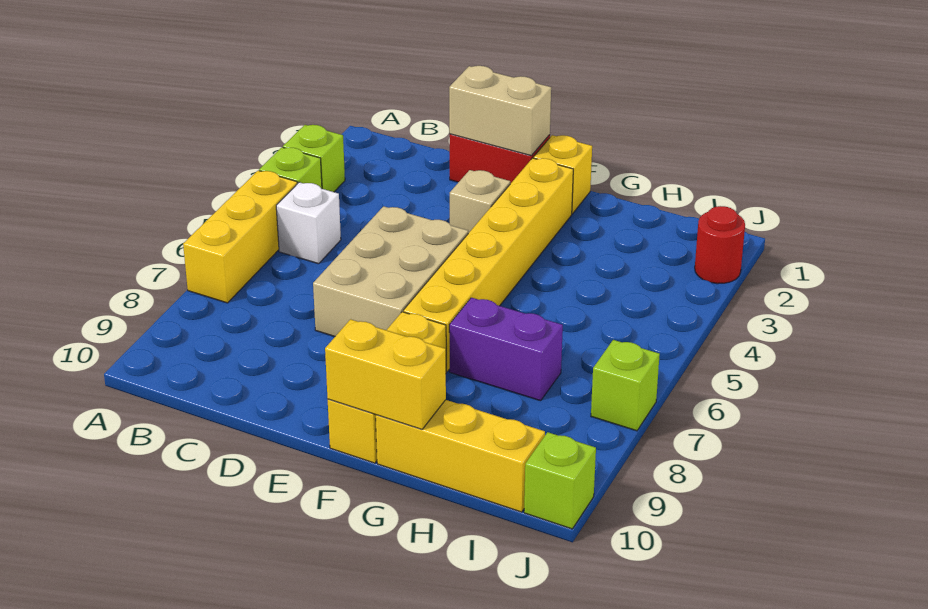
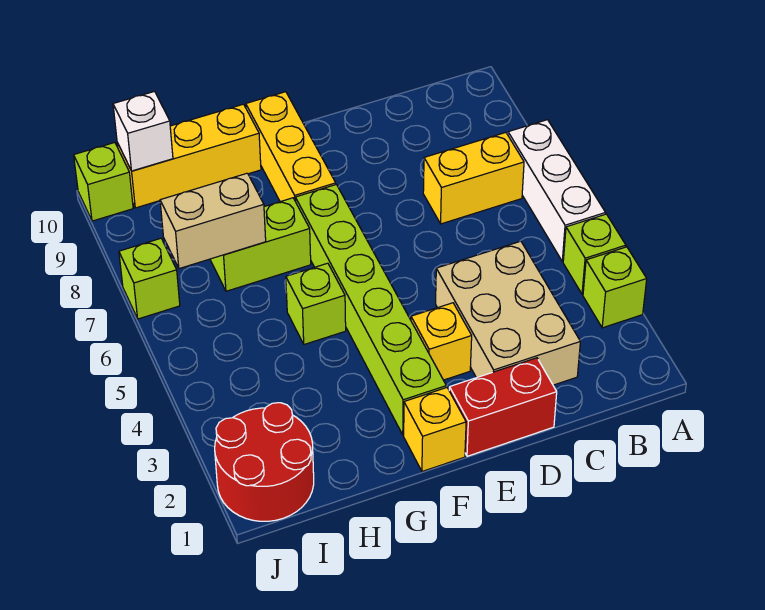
yellow 1x3 brick [183,171,297,303] -> white 1x3 brick [508,120,605,261]
white 1x1 brick [276,182,341,264] -> white 1x1 brick moved to [113,91,173,171]
tan 1x2 brick [449,66,551,156] -> tan 1x2 brick moved to [160,173,266,269]
tan 2x3 brick [313,206,468,337] -> tan 2x3 brick moved to [436,241,580,385]
tan 1x1 brick [450,170,510,233] -> yellow 1x1 brick [411,303,472,380]
yellow 1x6 brick [403,158,573,372] -> lime 1x6 brick [295,185,446,435]
yellow 1x2 brick [325,319,446,429] -> yellow 1x2 brick moved to [423,133,524,224]
none -> lime 1x1 brick [286,263,346,344]
purple 1x2 brick [449,298,563,401] -> lime 1x2 brick [210,198,311,291]
red 1x1 round brick [695,206,745,284] -> red 2x2 round brick [215,403,314,521]

